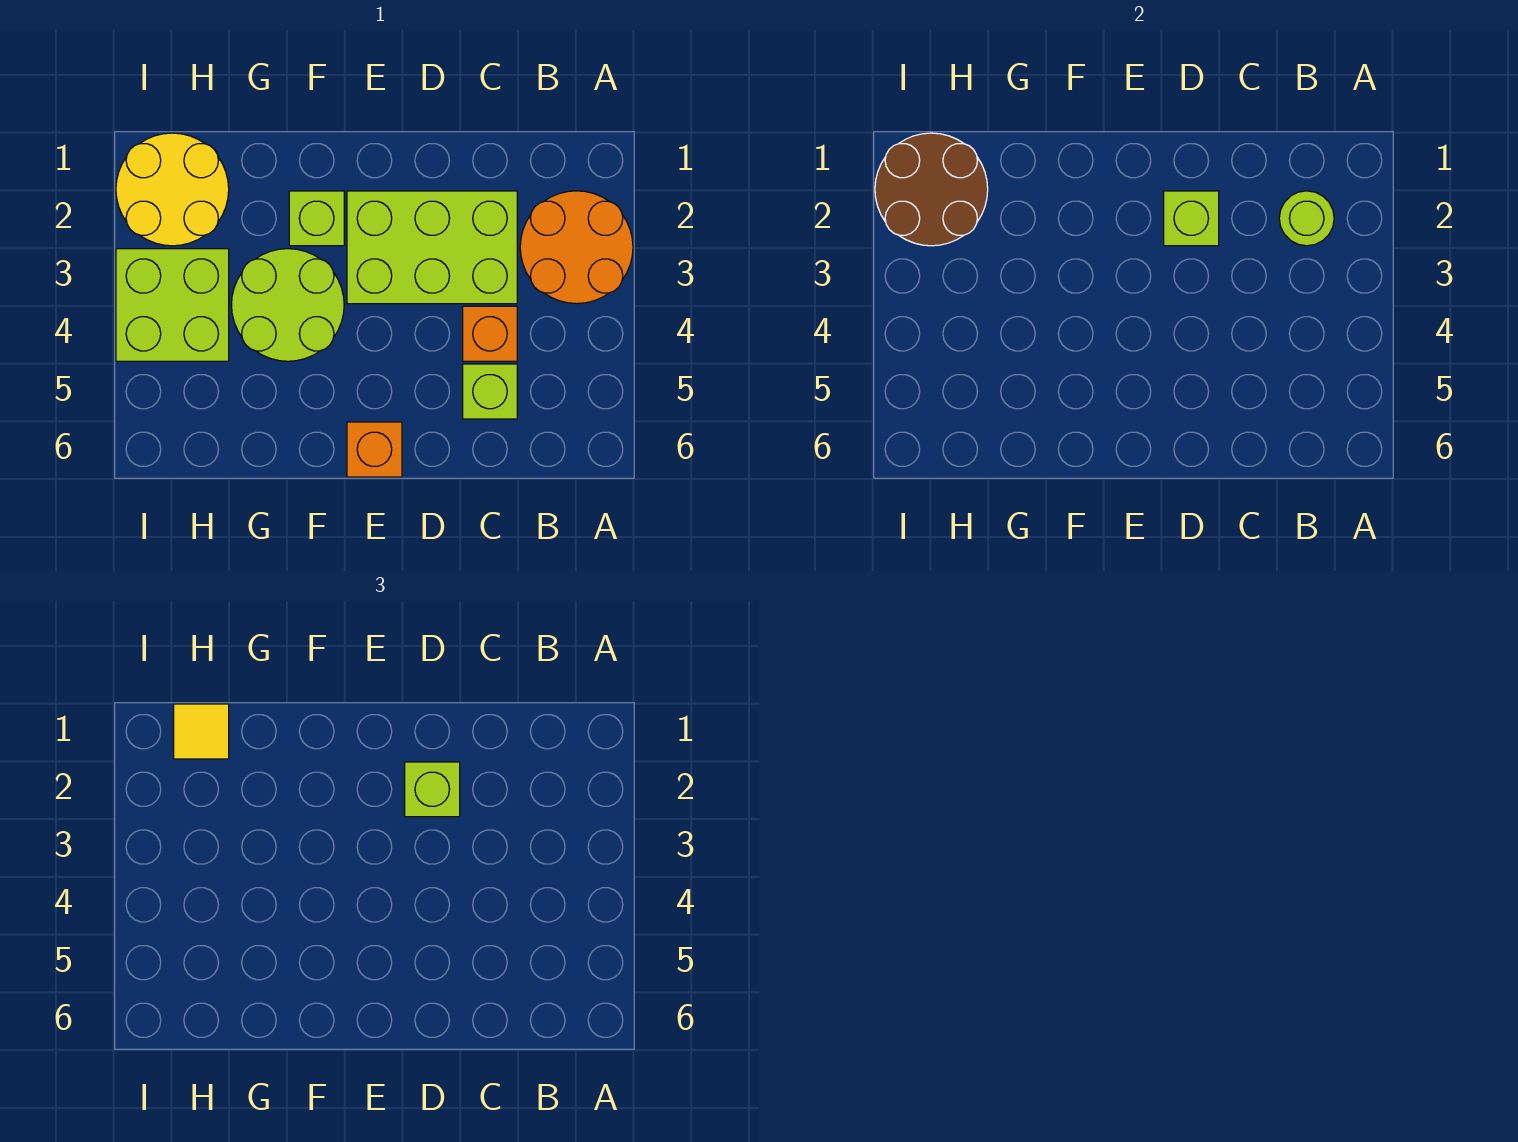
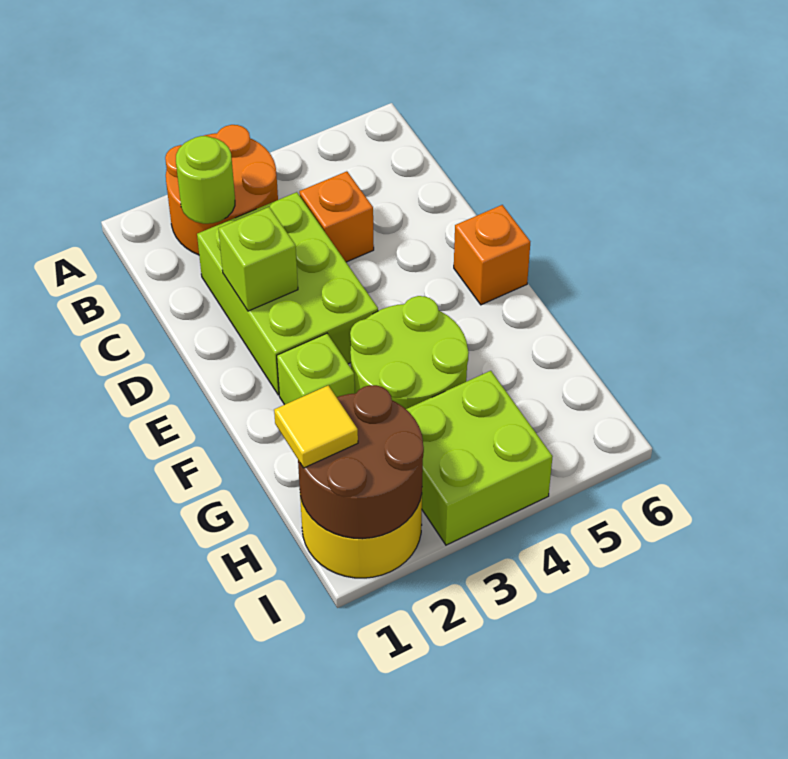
lime 1x1 brick [463,364,517,419] -> none
lime 1x1 brick [405,762,460,817] -> none

